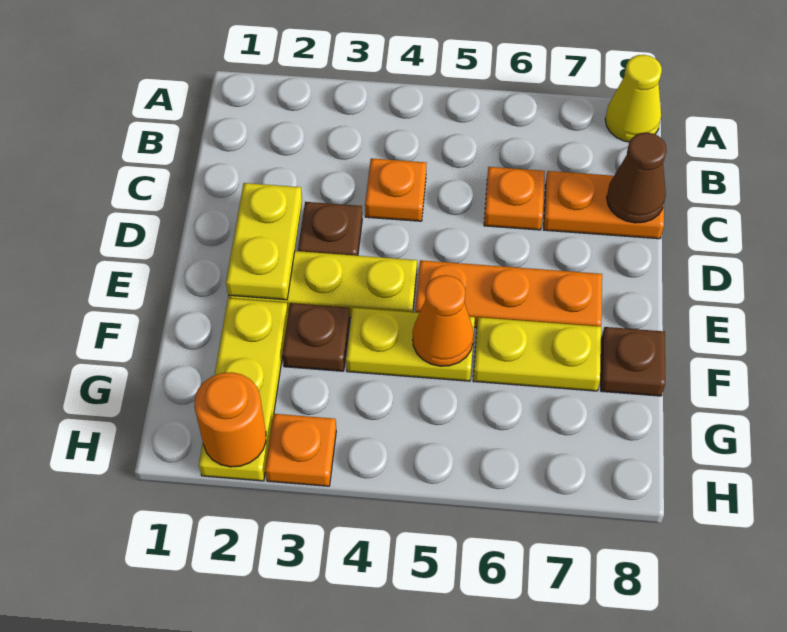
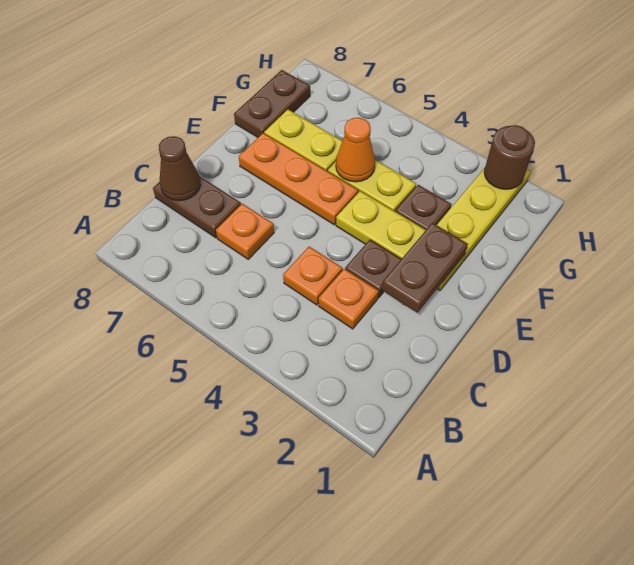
yellow 1x1 cone [605,55,662,142] -> none
orange 1x2 plate [544,171,664,239] -> brown 1x2 plate [153,176,241,238]
yellow 1x2 plate [226,183,302,300] -> brown 1x2 plate [382,223,468,313]
brown 1x1 plate [601,327,665,396] -> brown 1x2 plate [234,70,310,137]
orange 1x1 round brick [194,372,266,467] -> brown 1x1 round brick [484,125,535,189]
orange 1x1 plate [265,414,336,486] -> orange 1x1 plate moved to [319,269,379,329]

